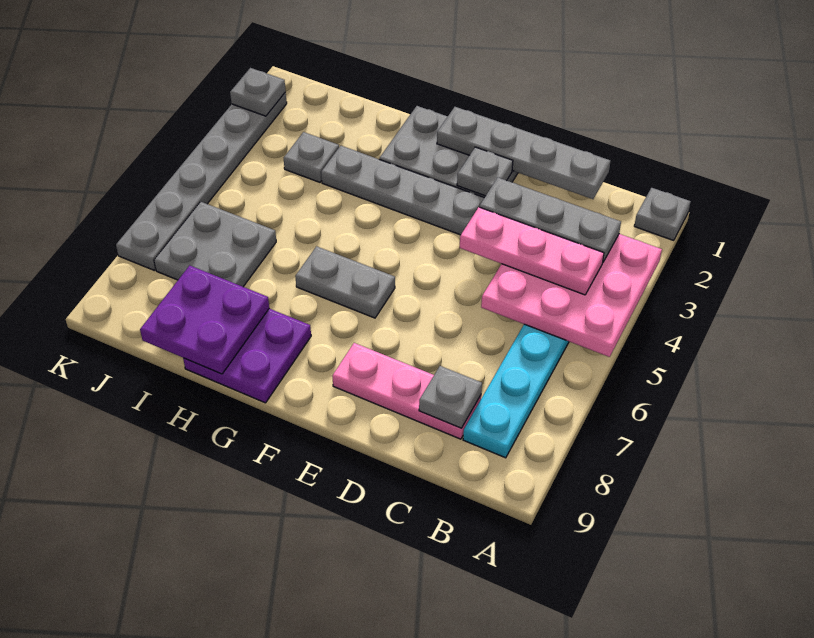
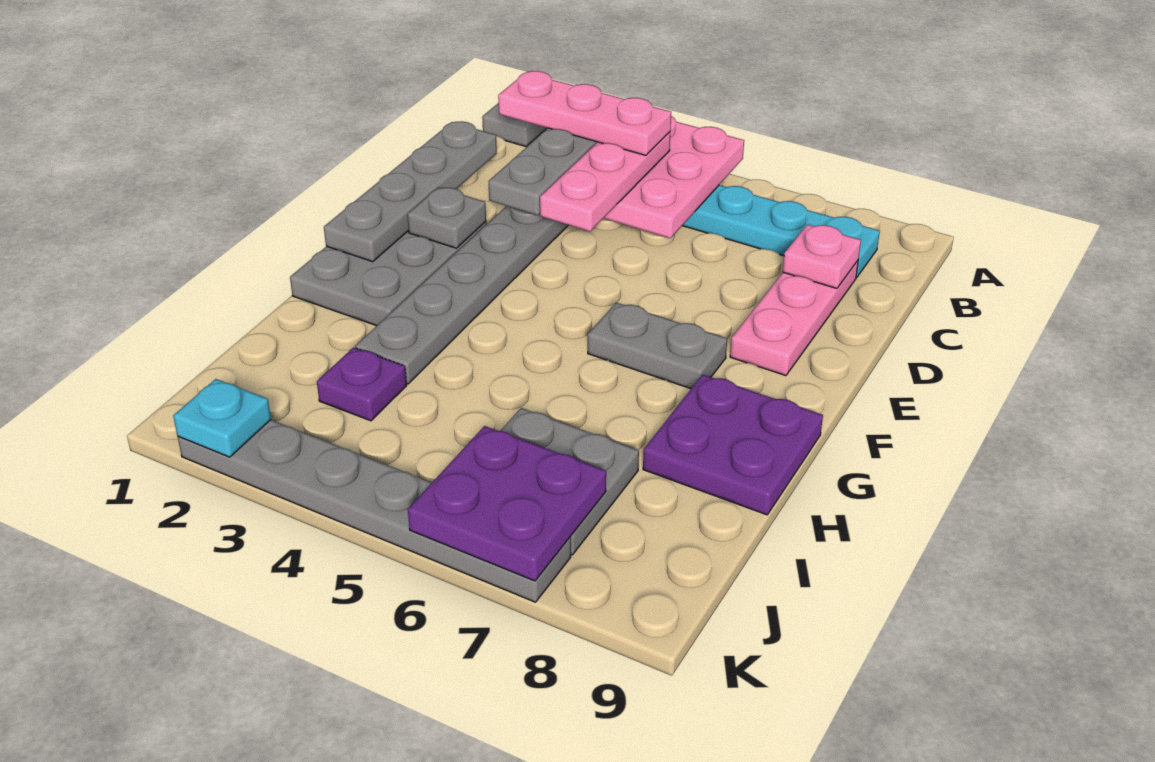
none -> pink 1x3 plate [498,71,671,155]
grey 1x1 plate [419,366,482,428] -> pink 1x1 plate [783,224,861,288]
grey 1x2 plate [295,246,395,318] -> grey 1x2 plate turned to [588,303,727,389]
purple 2x2 plate [140,265,269,374] -> purple 2x2 plate moved to [408,426,606,581]
grey 1x1 plate [284,132,339,182] -> purple 1x1 plate [317,348,407,421]
grey 1x1 plate [230,68,286,116] -> cyan 1x1 plate [173,379,271,457]

